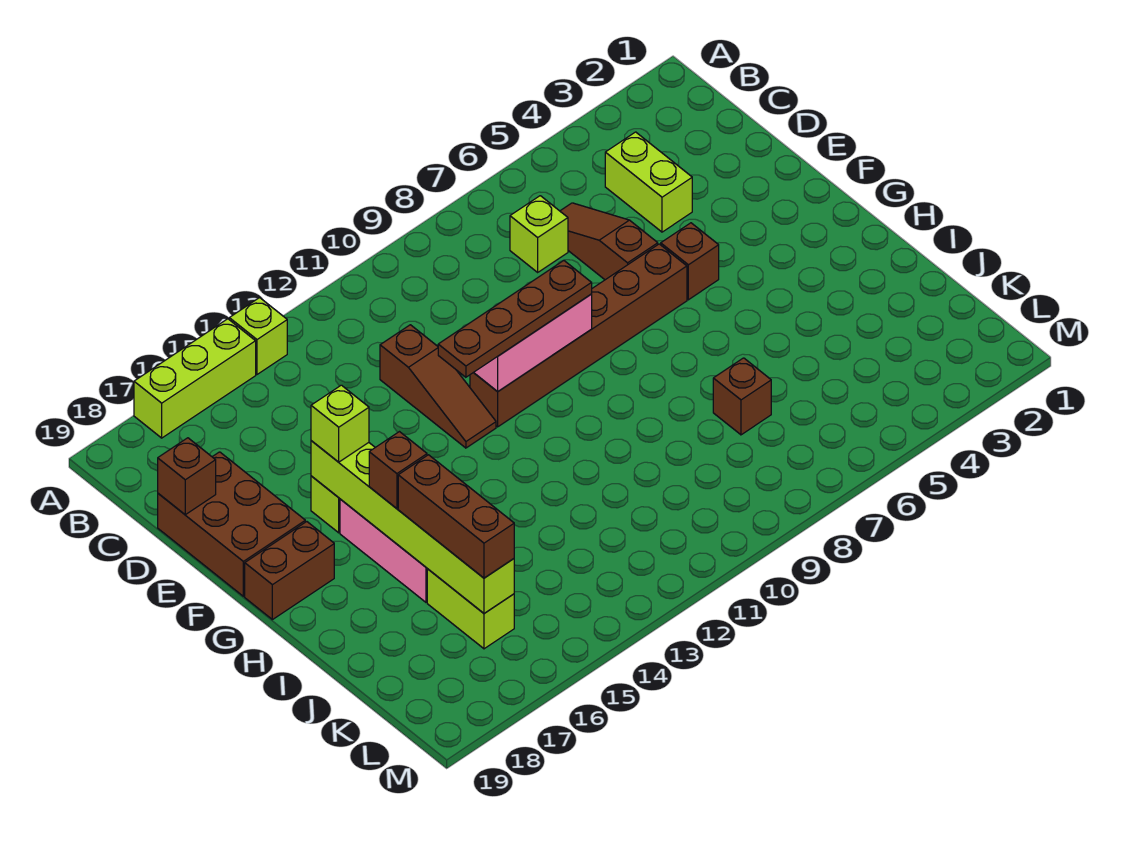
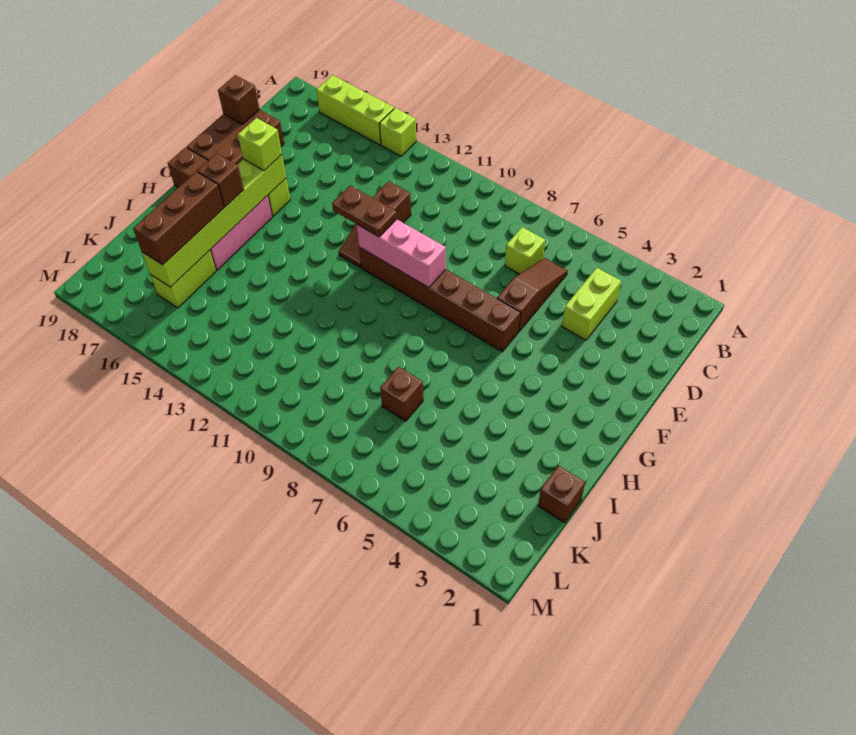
brown 1x1 brick [661,223,719,300] -> brown 1x1 brick moved to [538,465,585,523]
brown 1x4 plate [438,260,592,377] -> brown 1x2 plate [332,186,397,237]

